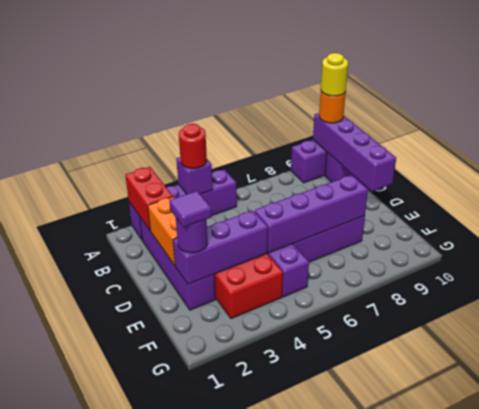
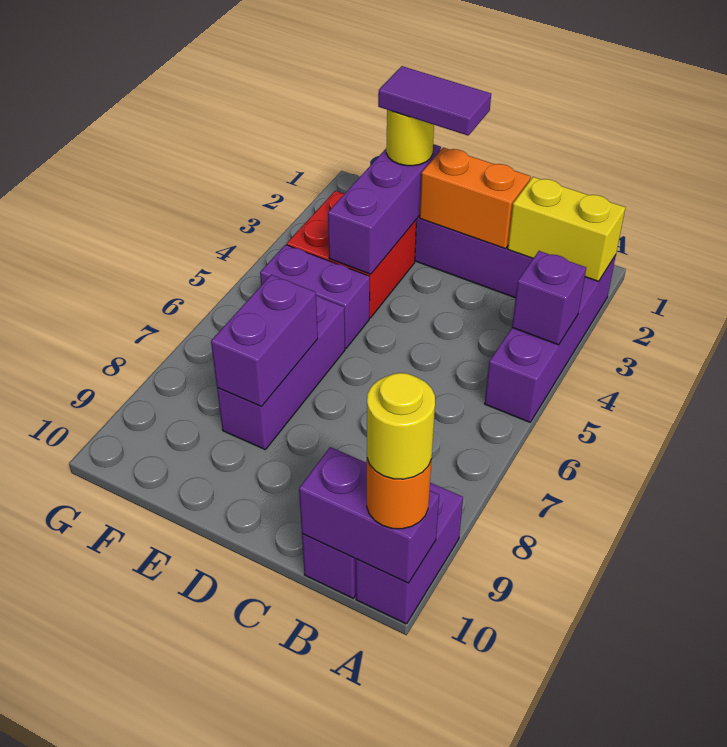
red 1x2 brick [125,167,173,231] -> yellow 1x2 brick [508,177,625,281]
red 1x1 round brick [179,124,207,169] -> none
purple 1x4 brick [313,113,396,191] -> purple 1x2 brick [299,447,439,583]
purple 1x1 round brick [176,218,208,253] -> yellow 1x1 round brick [386,110,434,166]
purple 1x1 tile [169,191,212,227] -> purple 1x2 tile [378,66,491,136]
purple 1x4 brick [255,175,368,253] -> purple 1x2 brick [211,275,318,406]

